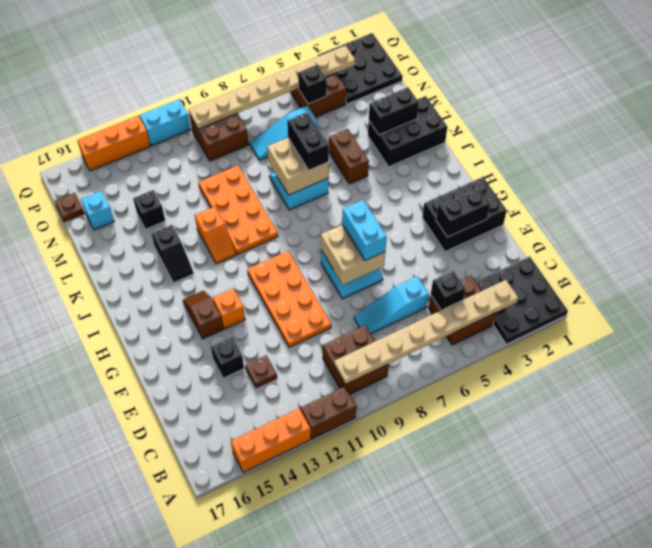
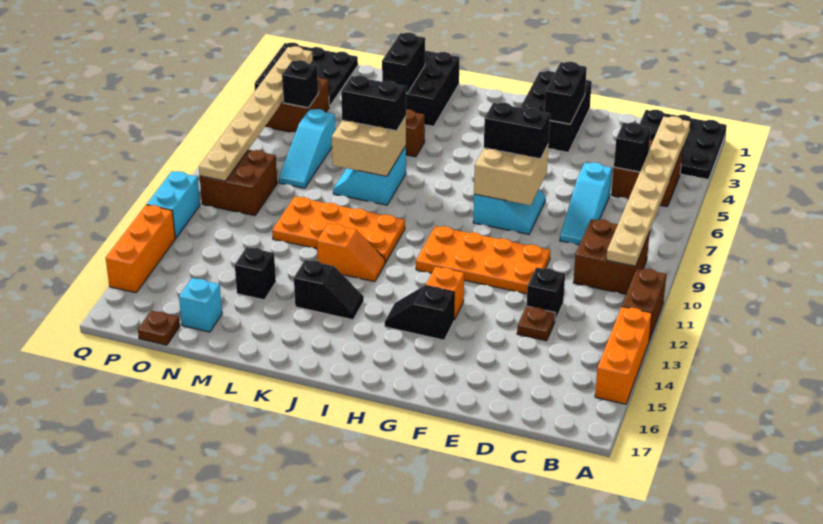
black 1x1 brick [211,337,244,378] -> black 1x1 brick moved to [527,267,565,320]
cyan 1x2 brick [342,200,387,260] -> black 1x2 brick [484,102,550,159]
brown 1x2 slope [183,291,223,339] -> black 1x2 slope [385,286,454,340]

